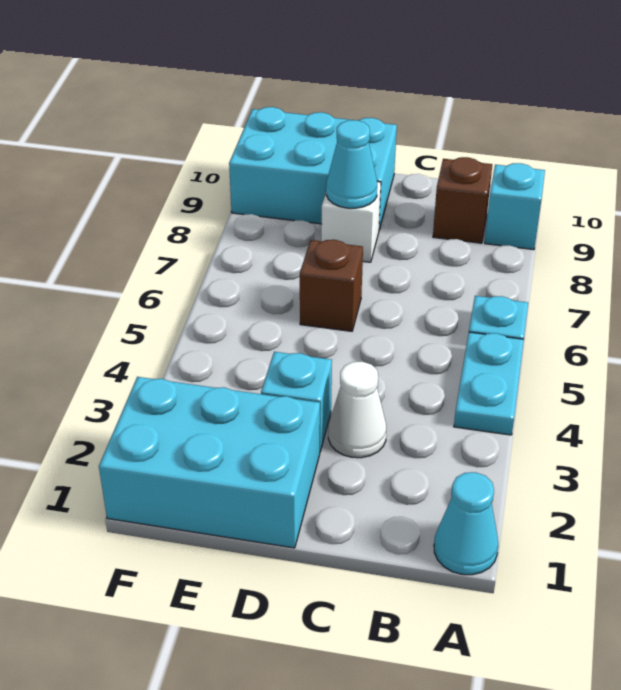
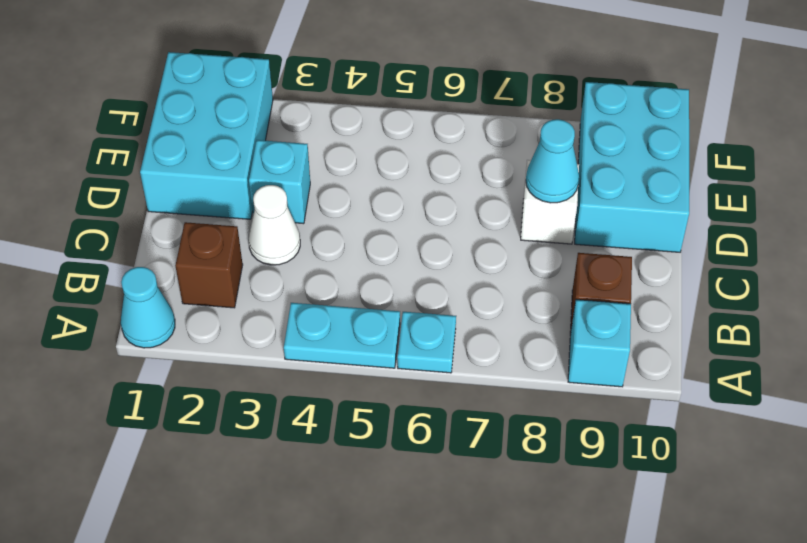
brown 1x1 brick [300,240,363,331] -> brown 1x1 brick moved to [175,222,243,308]

